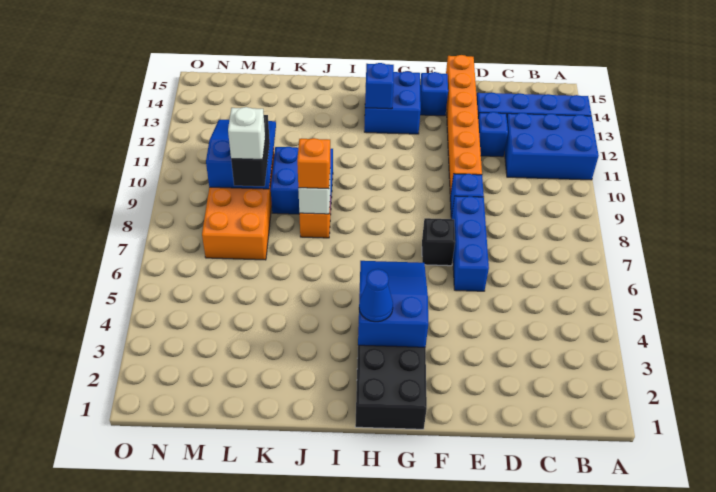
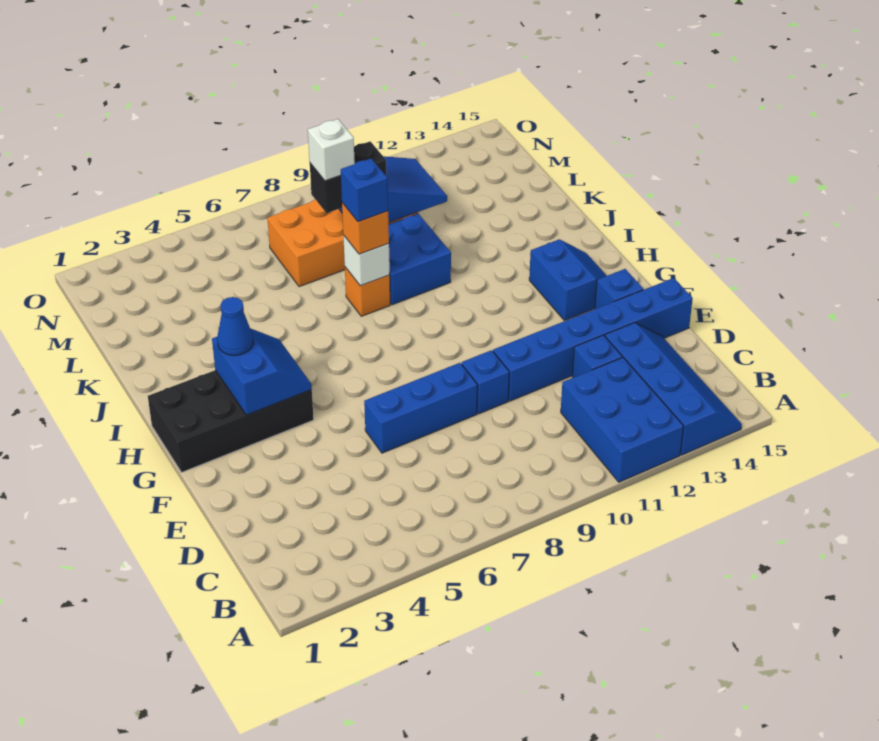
orange 1x6 brick [446,55,482,195] -> blue 1x6 brick [493,278,693,401]
black 1x1 brick [422,218,455,266] -> none
blue 2x3 slope [358,261,428,347] -> blue 2x2 slope [212,328,312,415]
blue 2x2 brick [364,71,421,134] -> blue 2x2 slope [529,239,607,321]
blue 1x1 brick [365,63,394,109] -> blue 1x1 brick moved to [340,159,388,222]

